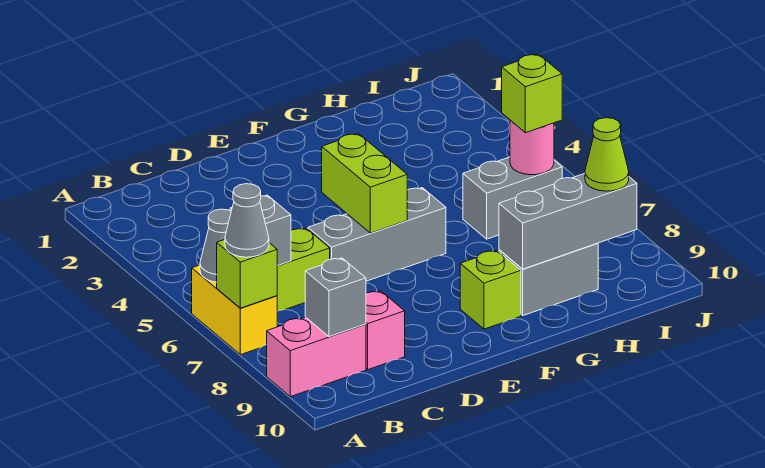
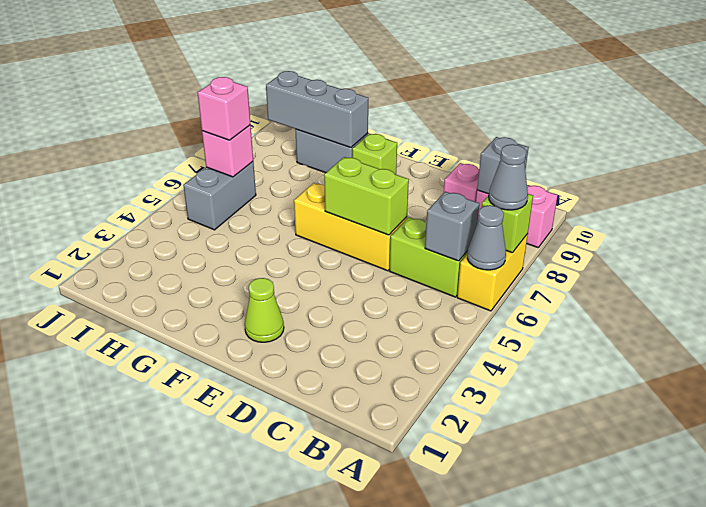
grey 1x3 brick [308,188,446,281] -> yellow 1x3 brick [294,183,407,271]
lime 1x2 brick [322,134,407,233] -> lime 1x2 brick turned to [324,157,409,235]
grey 1x2 brick [463,157,562,239] -> grey 1x2 brick turned to [183,162,256,230]
pink 1x1 round brick [510,120,554,175] -> pink 1x1 brick [202,125,253,177]
lime 1x1 brick [502,54,562,133] -> pink 1x1 brick [198,77,251,140]
lime 1x1 cone [585,118,629,191] -> lime 1x1 cone moved to [245,278,284,342]

